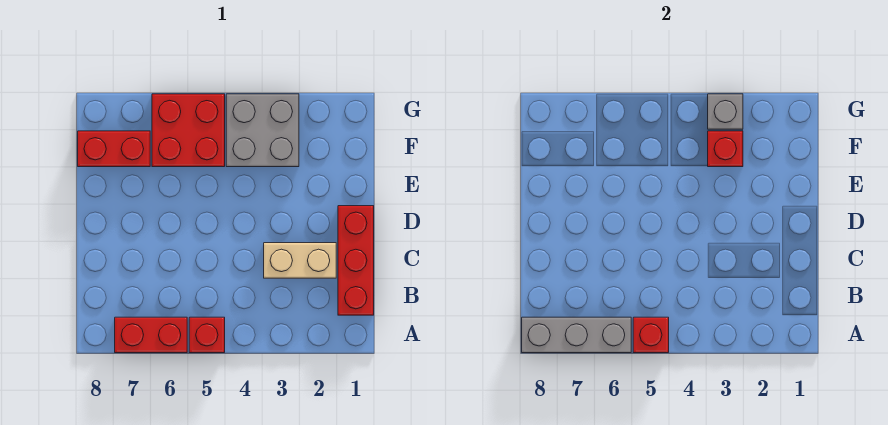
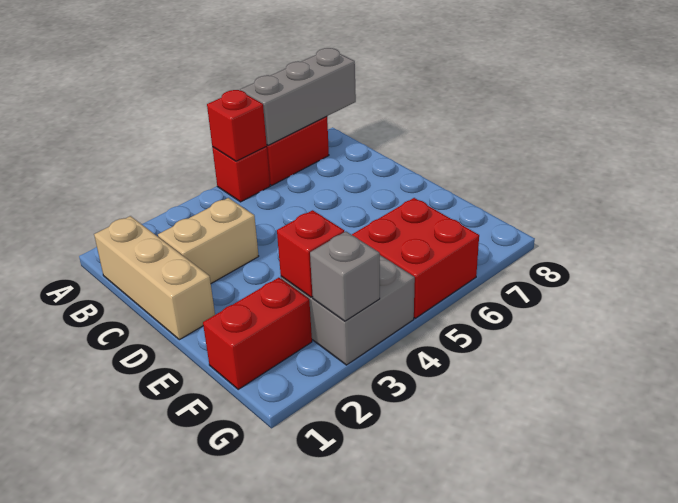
red 1x3 brick [338,206,374,315] -> tan 1x3 brick [94,216,215,340]
red 1x2 brick [78,131,150,167] -> red 1x2 brick moved to [203,278,312,389]

